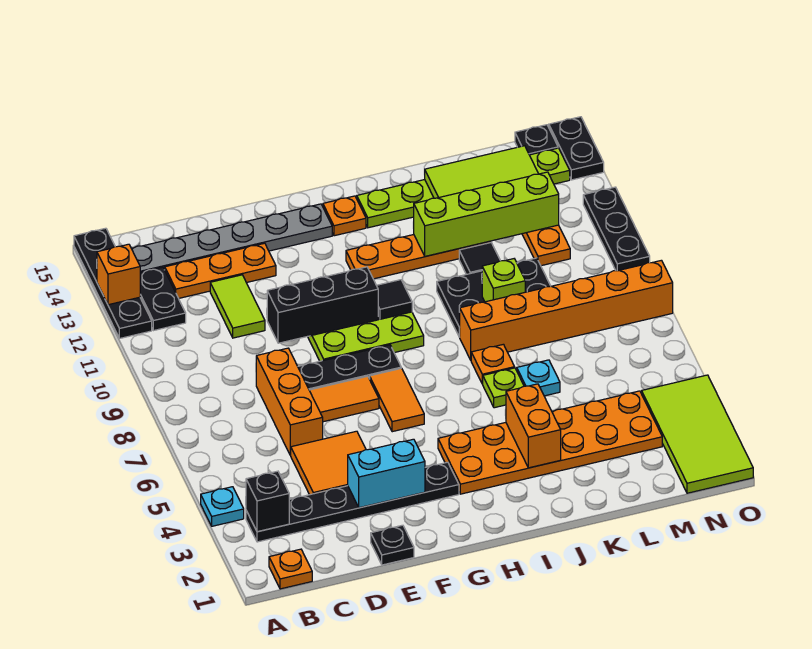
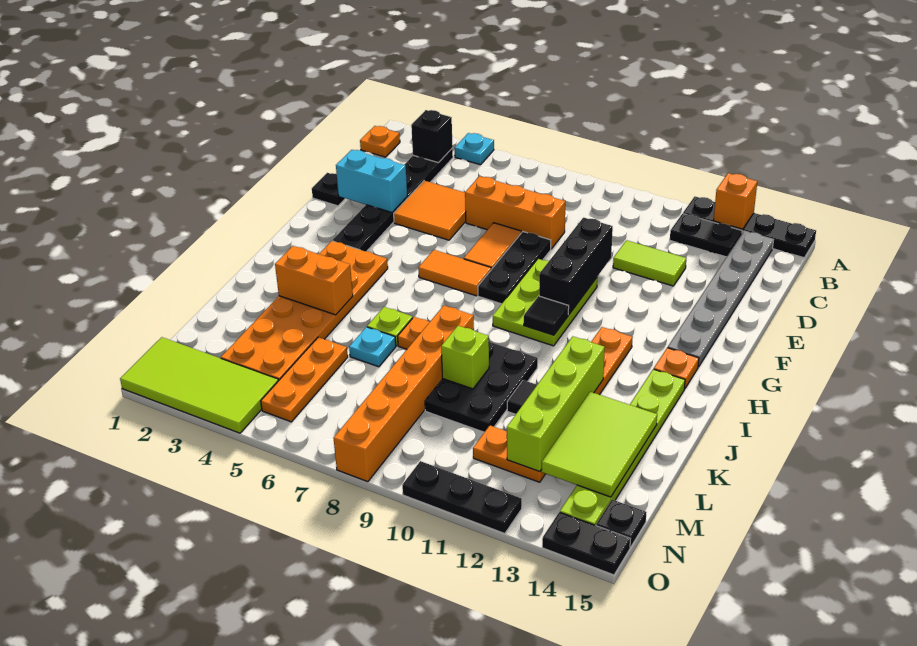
orange 1x3 plate [165,243,276,298] -> orange 1x3 plate moved to [261,337,348,422]
cyan 1x2 brick [348,439,425,508] -> cyan 1x2 brick turned to [336,150,407,212]

